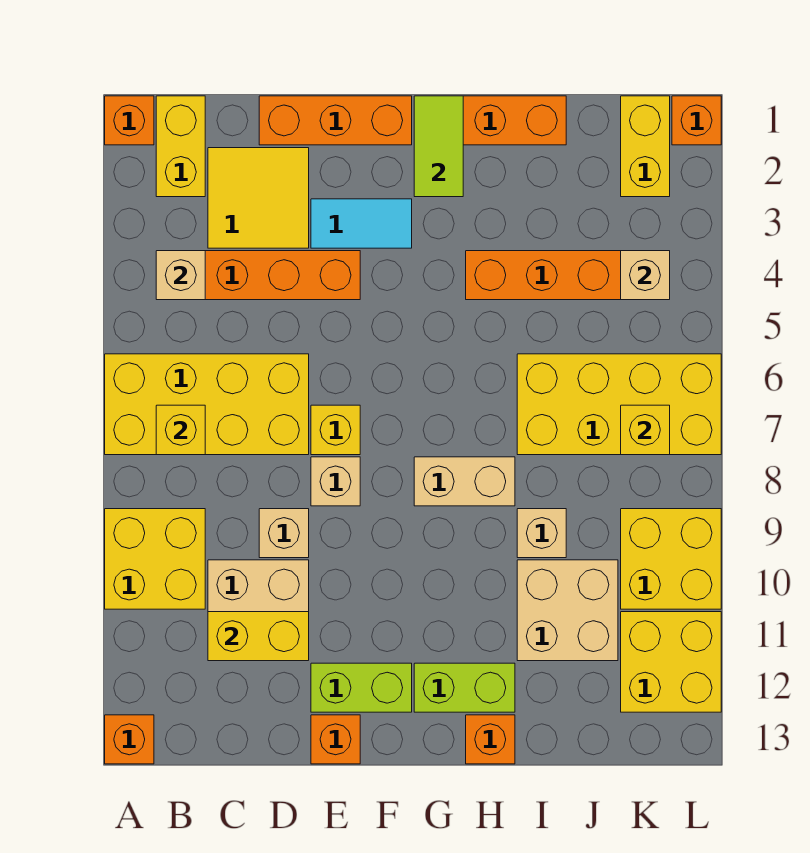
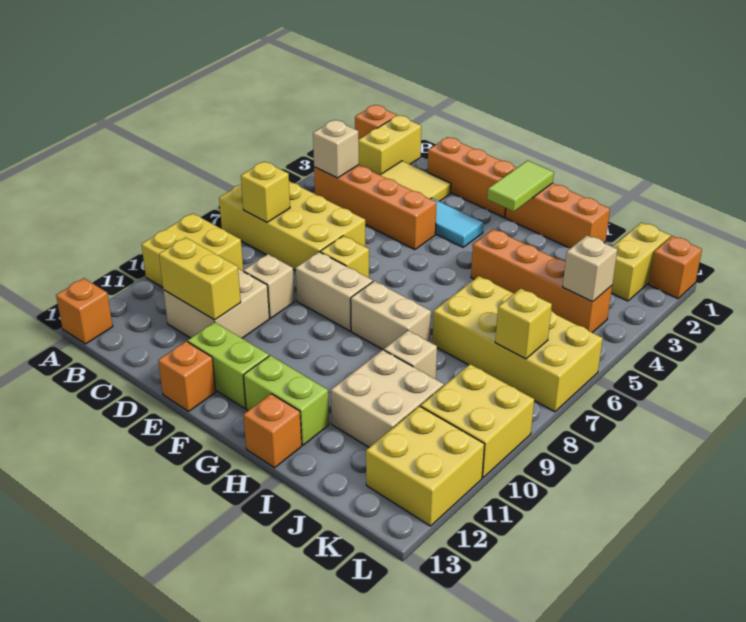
tan 1x1 brick [311,457,360,506] -> tan 1x2 brick [296,252,373,331]

